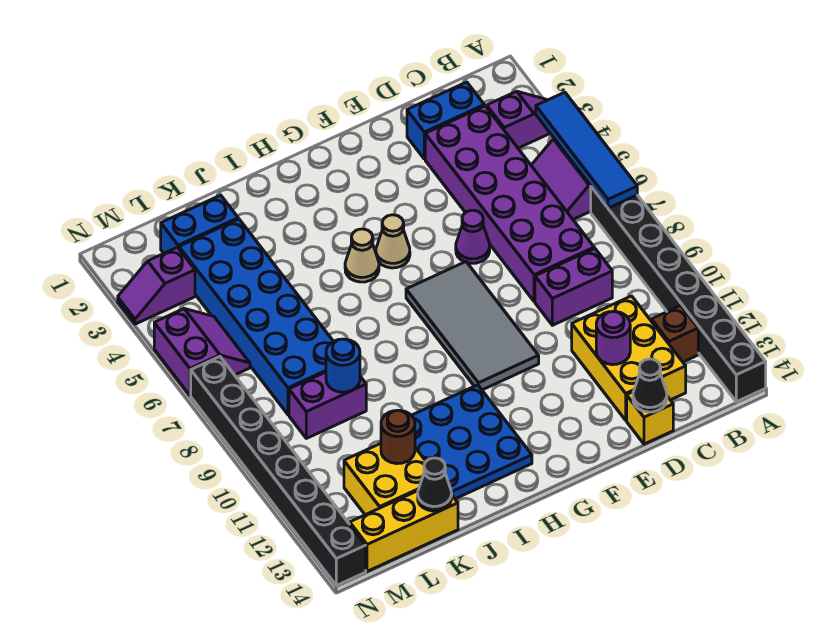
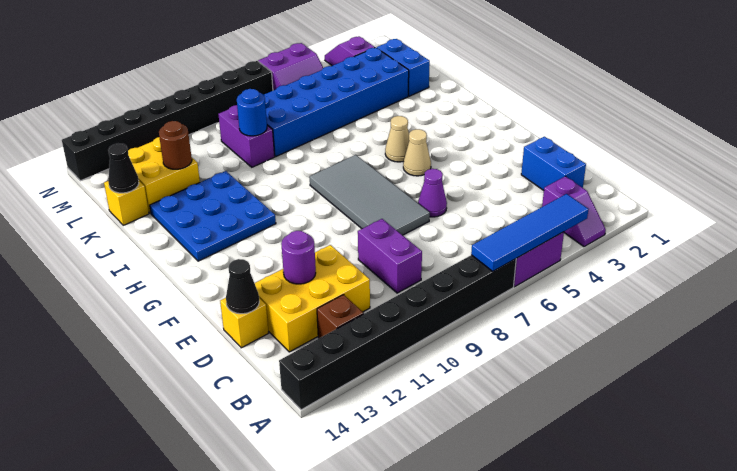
purple 2x6 brick [425,106,594,302] -> none
grey 2x4 tile [406,262,539,390] -> grey 2x4 tile turned to [310,155,430,235]
yellow 1x3 brick [350,491,458,571] -> yellow 1x1 brick [104,181,149,225]

